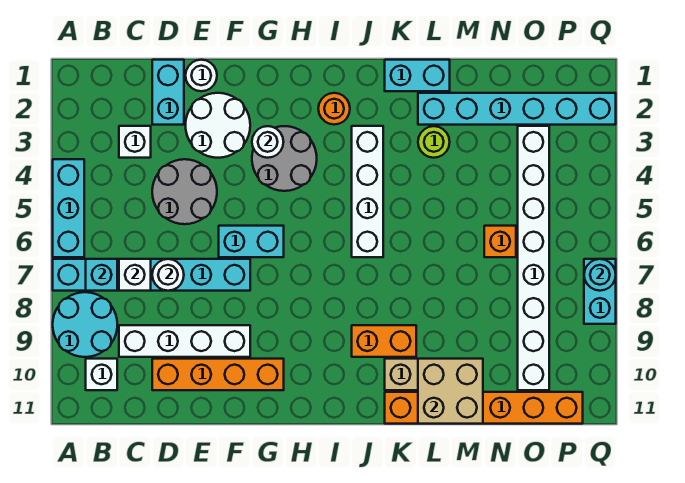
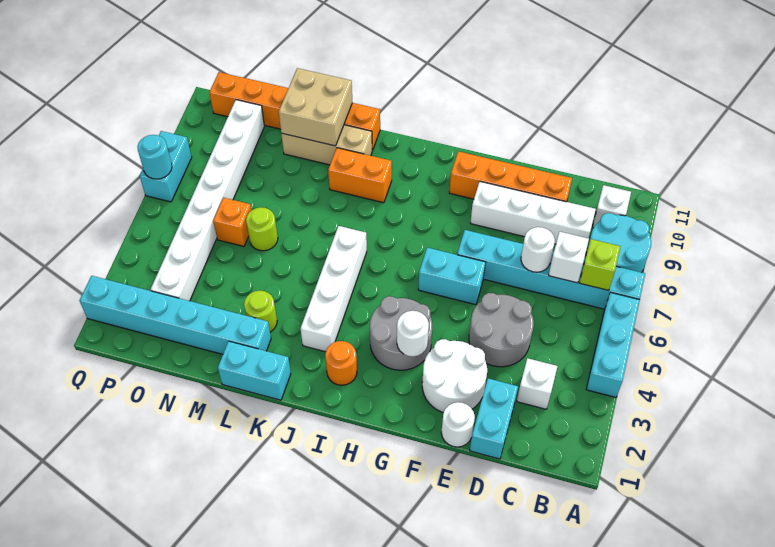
cyan 1x1 brick [86,259,117,291] -> lime 1x1 brick [580,239,621,291]
none -> lime 1x1 round brick [246,207,278,251]

